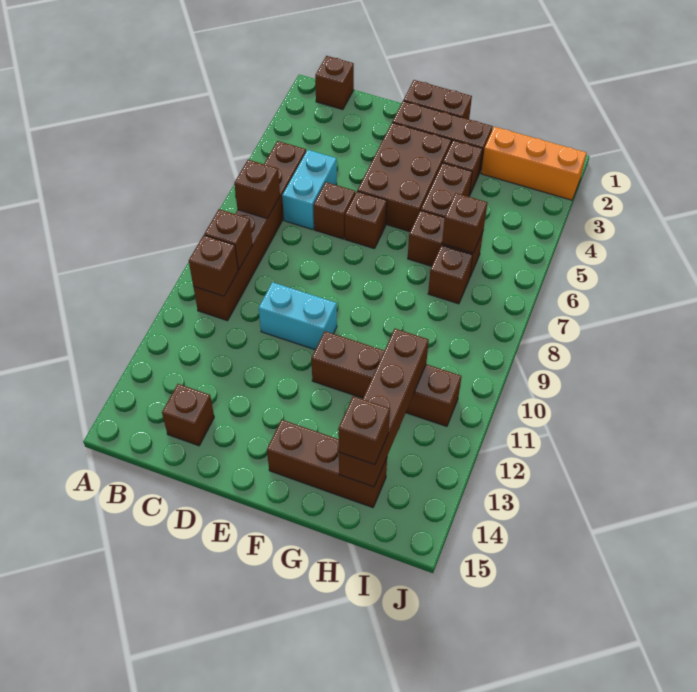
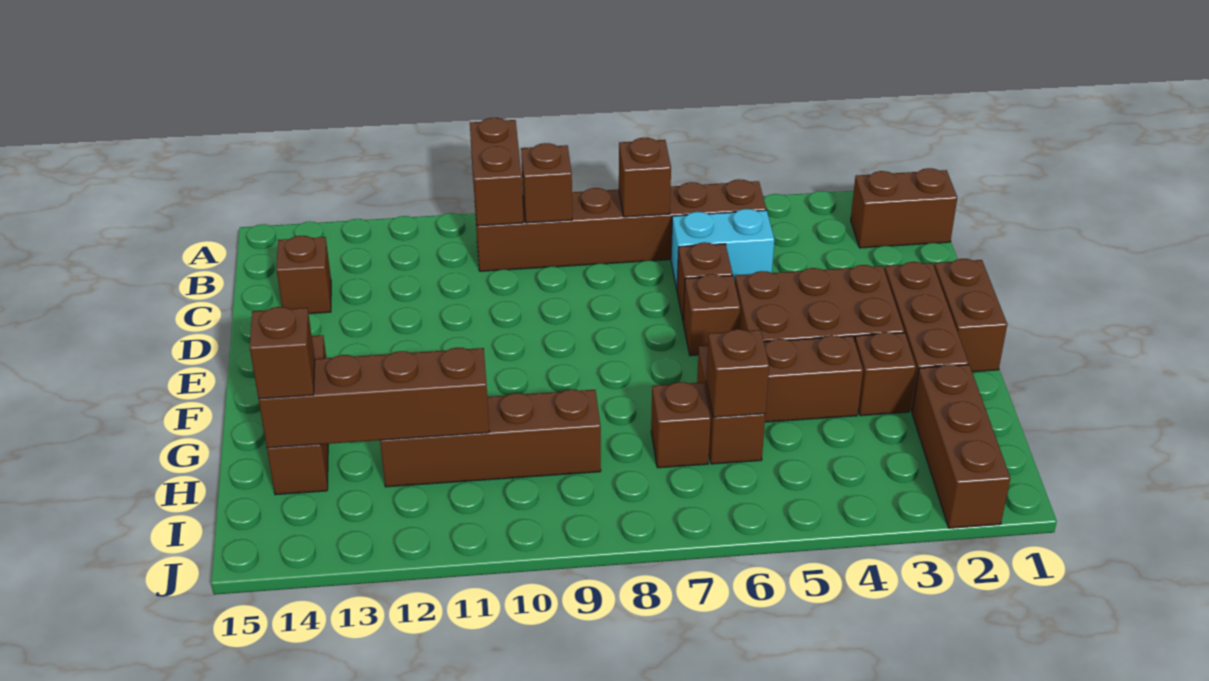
brown 1x1 brick [315,56,354,110] -> brown 1x2 brick [851,168,957,248]
brown 1x1 brick [189,235,238,296] -> brown 1x2 brick [470,118,523,226]
cyan 1x2 brick [259,282,337,350] -> none
brown 1x4 brick [311,331,461,426] -> brown 1x4 brick turned to [380,389,601,487]
orange 1x3 brick [481,127,586,200] -> brown 1x3 brick [912,364,1010,528]

